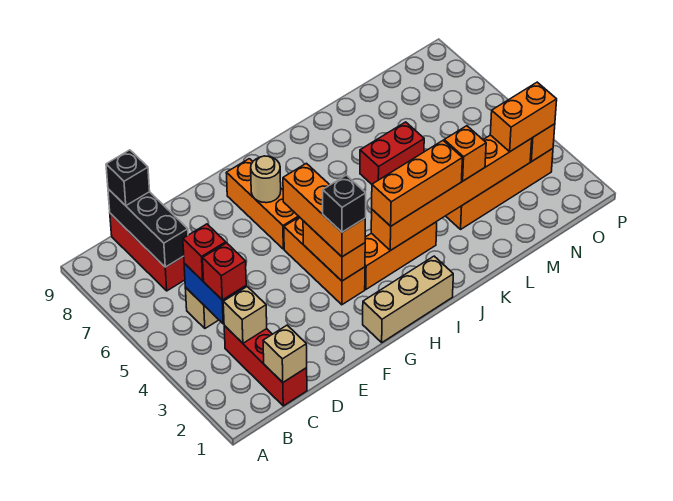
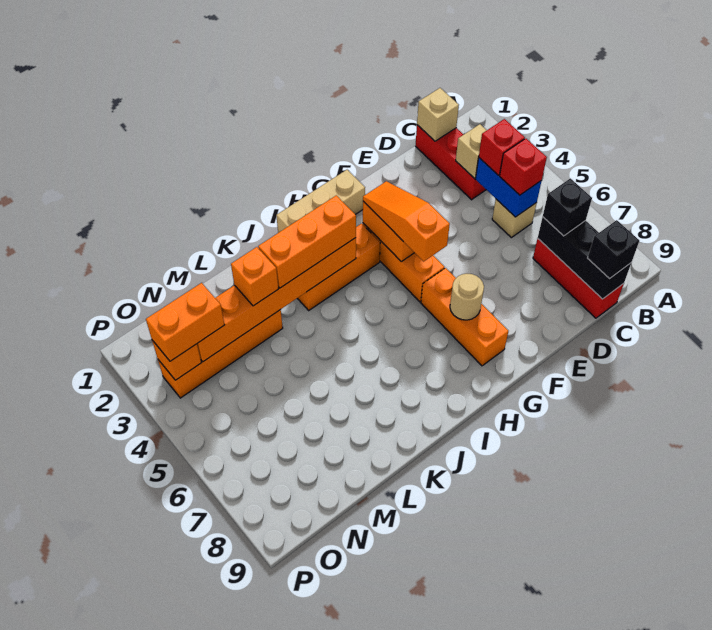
orange 1x3 brick [283,163,365,257] -> orange 1x3 slope [363,181,450,261]
black 1x1 brick [323,175,366,232] -> black 1x1 brick moved to [543,178,592,236]
red 1x2 brick [360,122,424,184] -> none

